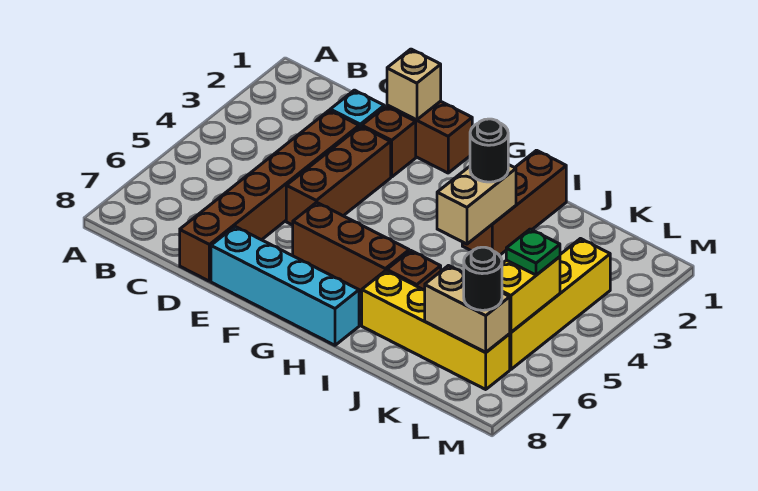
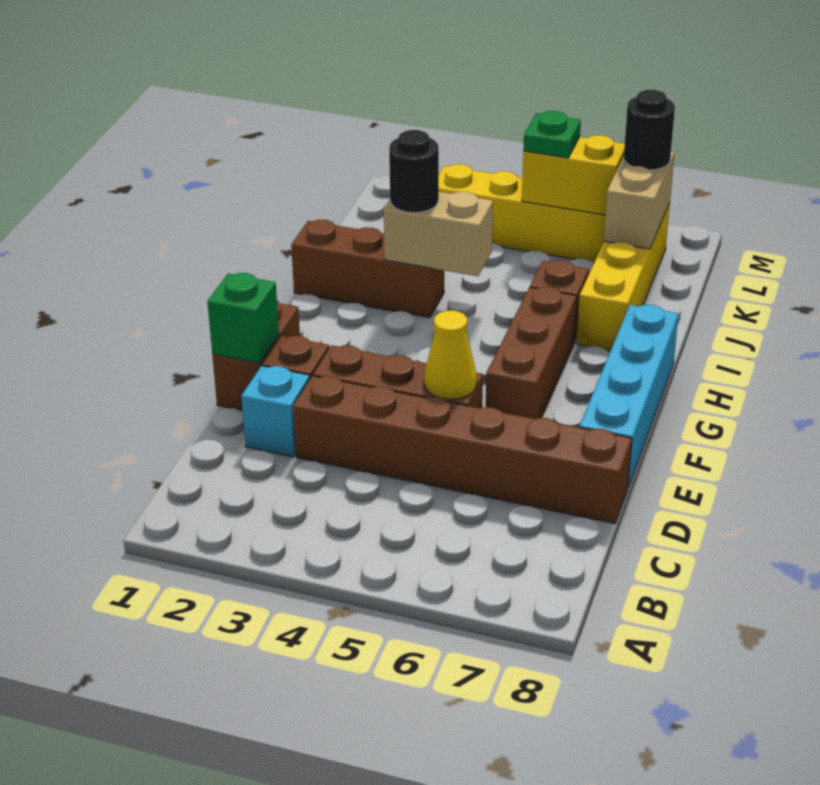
tan 1x1 brick [387,49,441,120] -> green 1x1 brick [207,273,279,363]
none -> yellow 1x1 cone [424,311,477,399]

